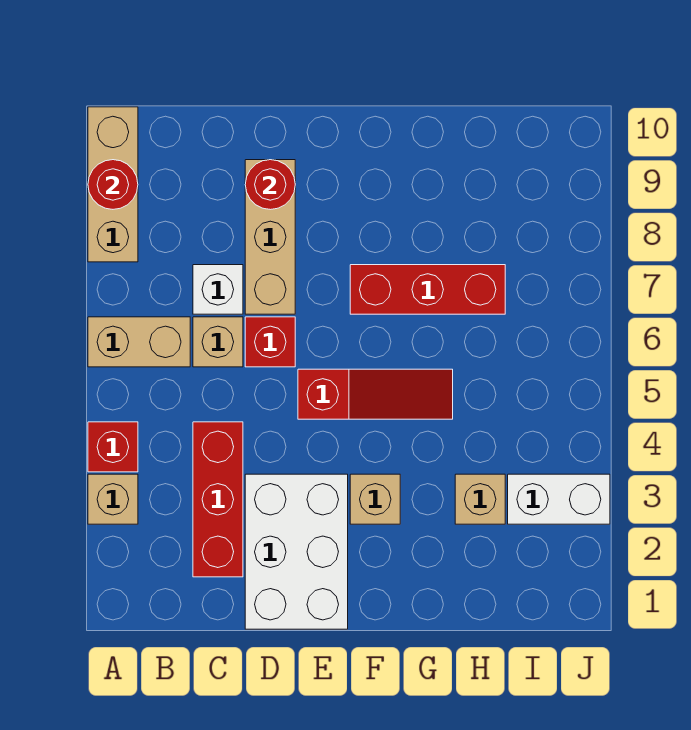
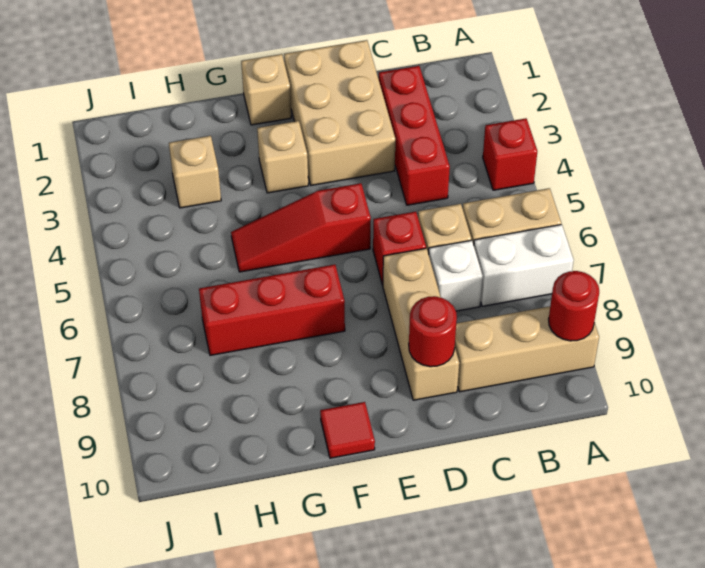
tan 1x1 brick [88,474,138,524] -> tan 1x1 brick moved to [241,54,291,125]
tan 1x3 brick [88,107,138,262] -> tan 1x3 brick turned to [455,306,599,392]
white 2x3 brick [245,474,348,629] -> tan 2x3 brick [284,40,395,185]
none -> red 1x1 tile [320,402,375,458]
white 1x2 brick [508,474,610,524] -> white 1x2 brick moved to [474,225,574,306]

